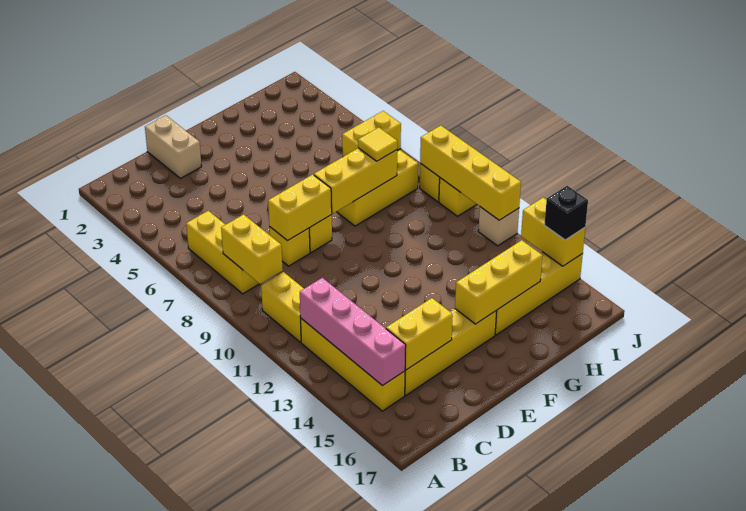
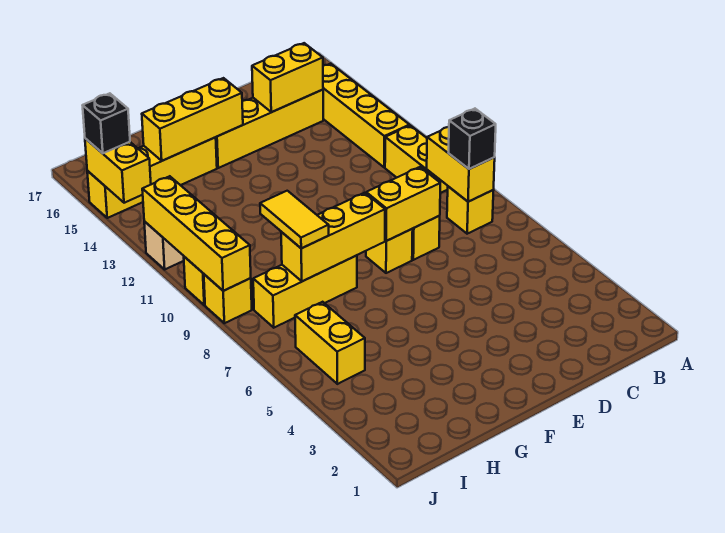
yellow 1x3 brick [186,211,259,294] -> yellow 1x1 brick [447,186,493,234]
none -> black 1x1 brick [449,109,496,169]
pink 1x4 brick [300,278,406,386] -> none
tan 1x2 brick [145,116,202,178] -> none
yellow 1x1 tile [358,127,397,161] -> yellow 1x2 tile [260,191,329,248]
yellow 1x2 brick [342,111,401,157] -> yellow 1x2 brick turned to [295,302,365,384]

